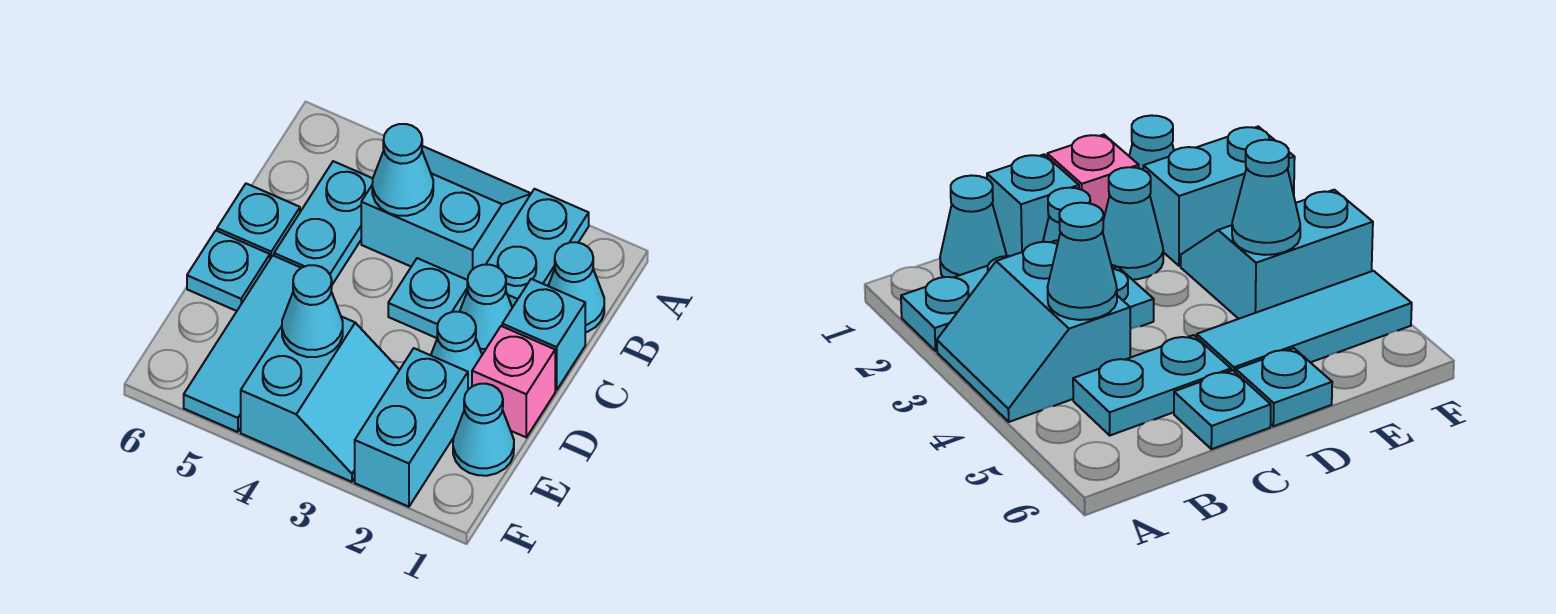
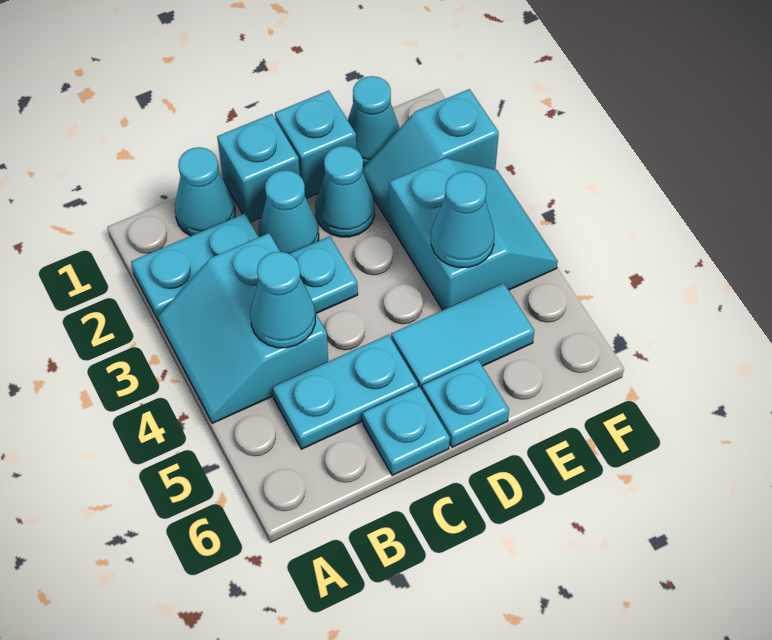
pink 1x1 brick [472,326,555,437] -> cyan 1x1 brick [275,91,356,198]
cyan 1x3 tile [184,256,301,432] -> cyan 1x2 tile [391,283,534,390]
cyan 1x2 brick [355,348,468,507] -> cyan 1x2 slope [363,89,499,222]
cyan 2x2 slope [241,316,399,482] -> cyan 2x2 slope turned to [389,158,558,310]

